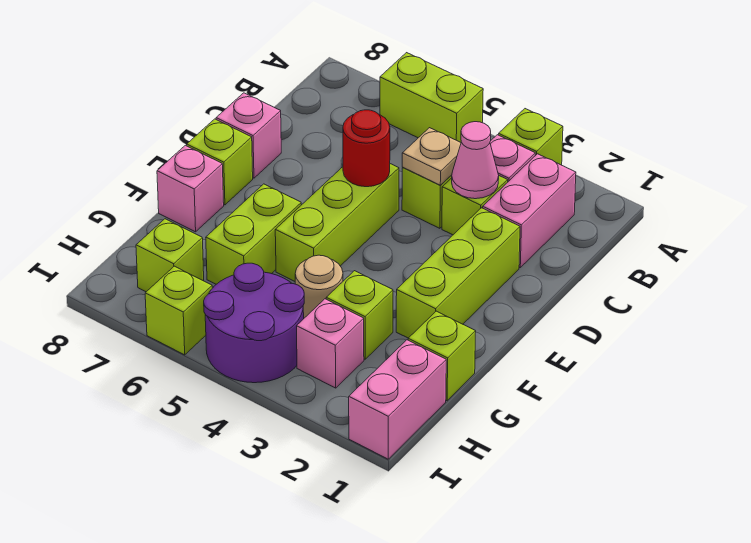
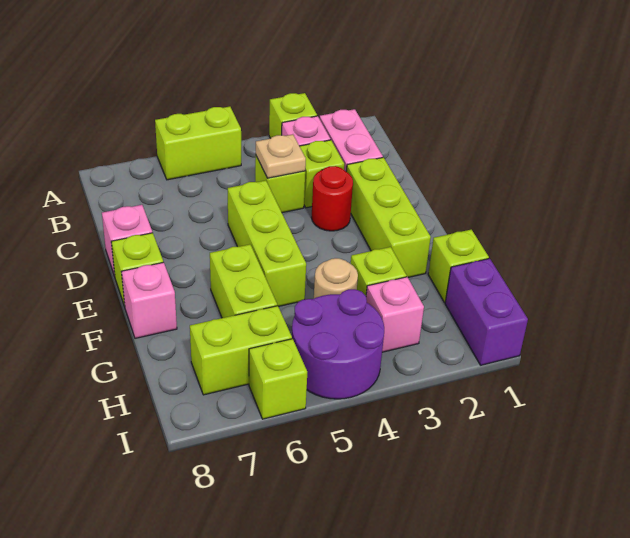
pink 1x1 cone [452,122,499,199] -> none
red 1x1 round brick [343,110,390,187] -> red 1x1 round brick moved to [311,166,353,231]
pink 1x2 brick [349,340,446,459] -> purple 1x2 brick [445,258,528,365]
lime 1x1 brick [136,219,204,292] -> lime 1x2 brick [190,306,292,395]

